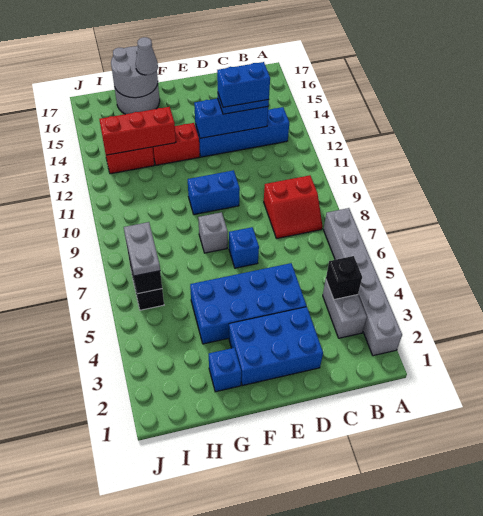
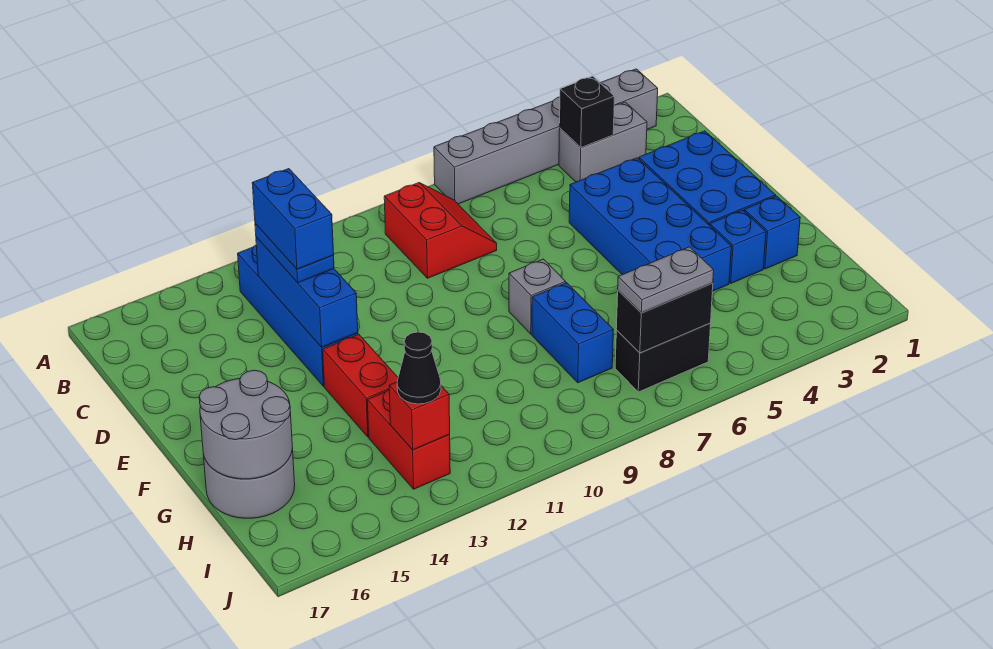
blue 1x1 brick [229,227,259,268] -> blue 1x1 brick moved to [710,210,766,283]
blue 1x2 brick [188,170,240,215] -> blue 1x2 brick moved to [532,283,613,383]
red 1x3 brick [99,107,176,155] -> red 1x1 brick [389,382,450,450]
grey 1x1 cone [136,37,158,75] -> none
none -> black 1x1 cone [397,332,441,404]

